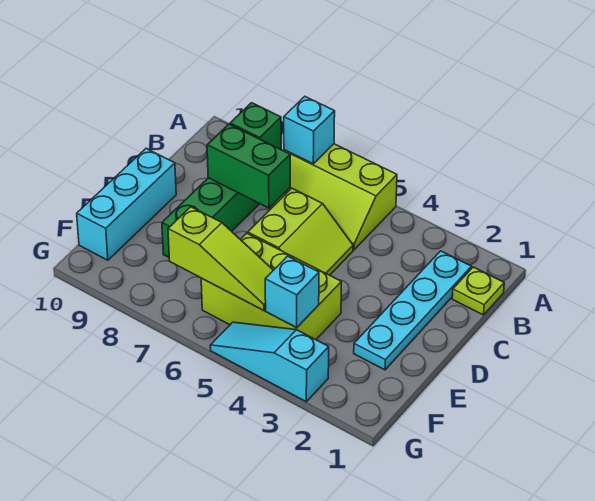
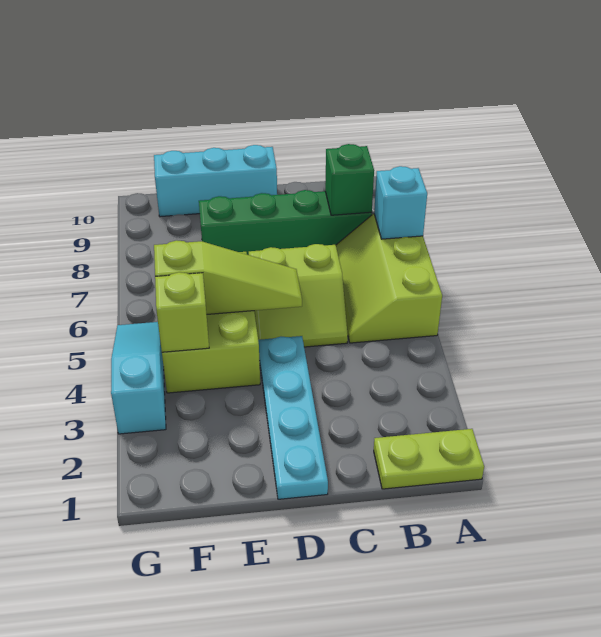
lime 1x1 plate [452,267,504,315] -> lime 1x2 plate [374,429,484,489]
cyan 1x4 plate [354,251,471,370] -> cyan 1x4 plate turned to [258,336,328,499]
green 1x2 brick [207,124,290,208] -> none
cyan 1x1 brick [265,256,319,328] -> lime 1x1 brick [155,272,209,352]
lime 1x3 slope [168,207,273,311] -> lime 1x3 slope turned to [154,240,302,314]

